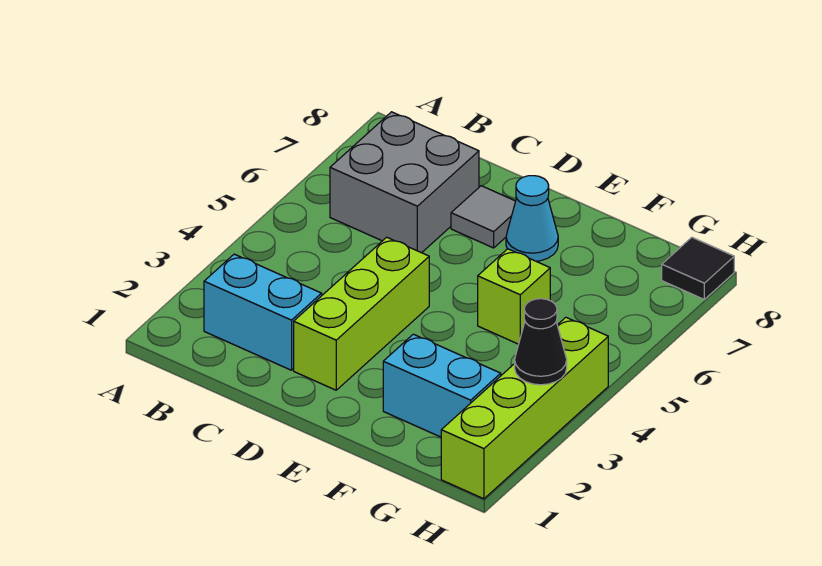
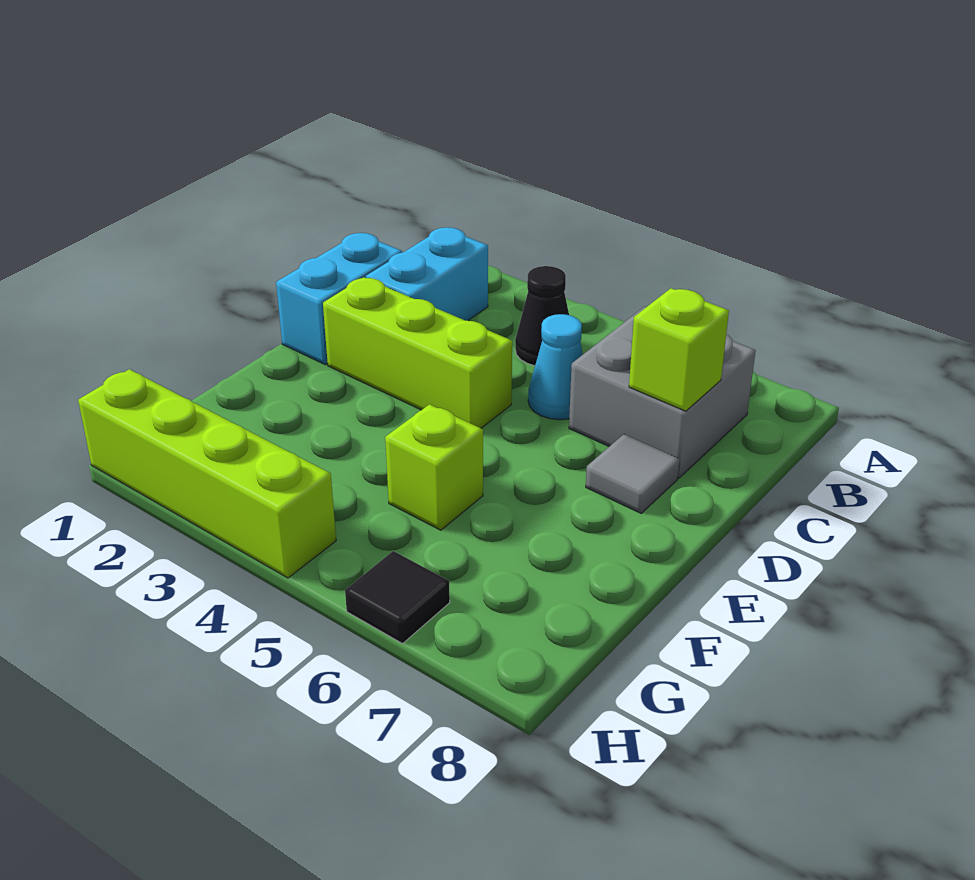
none -> lime 1x1 brick [629,288,729,411]
cyan 1x1 cone [506,176,558,261] -> cyan 1x1 cone moved to [528,314,583,420]
cyan 1x2 brick [383,334,501,437] -> cyan 1x2 brick moved to [276,233,402,365]
black 1x1 cone [515,299,567,385] -> black 1x1 cone moved to [515,266,569,366]
black 1x1 tile [662,237,734,299] -> black 1x1 tile moved to [345,551,450,644]

